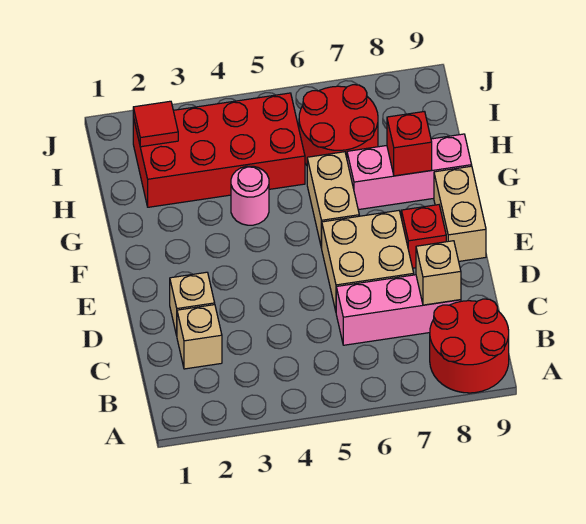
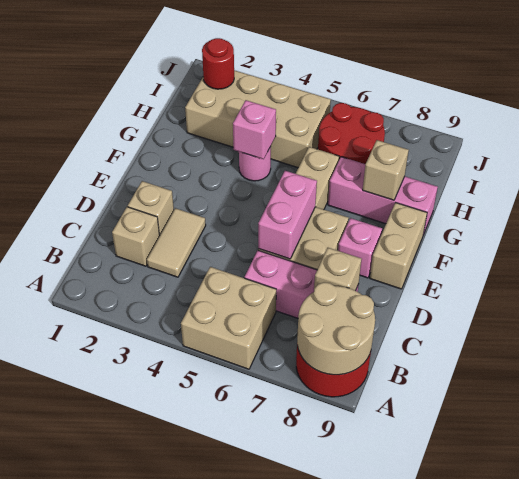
none -> tan 2x2 brick [181,267,276,369]
none -> tan 2x2 round brick [297,282,375,375]
none -> tan 1x2 tile [147,208,206,277]
none -> pink 1x2 brick [258,171,317,259]
red 1x1 brick [401,205,446,268] -> pink 1x1 brick [338,218,382,278]
none -> pink 1x1 brick [233,100,276,159]
red 1x1 brick [387,112,432,176] -> tan 1x1 brick [363,140,409,200]
red 2x4 brick [133,93,305,207] -> tan 2x4 brick [185,70,331,168]
red 1x1 tile [133,101,178,147] -> red 1x1 round brick [202,38,234,89]

